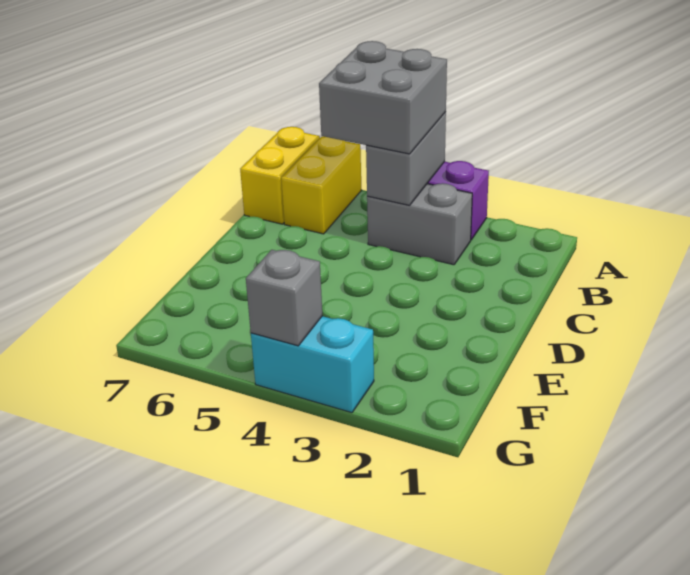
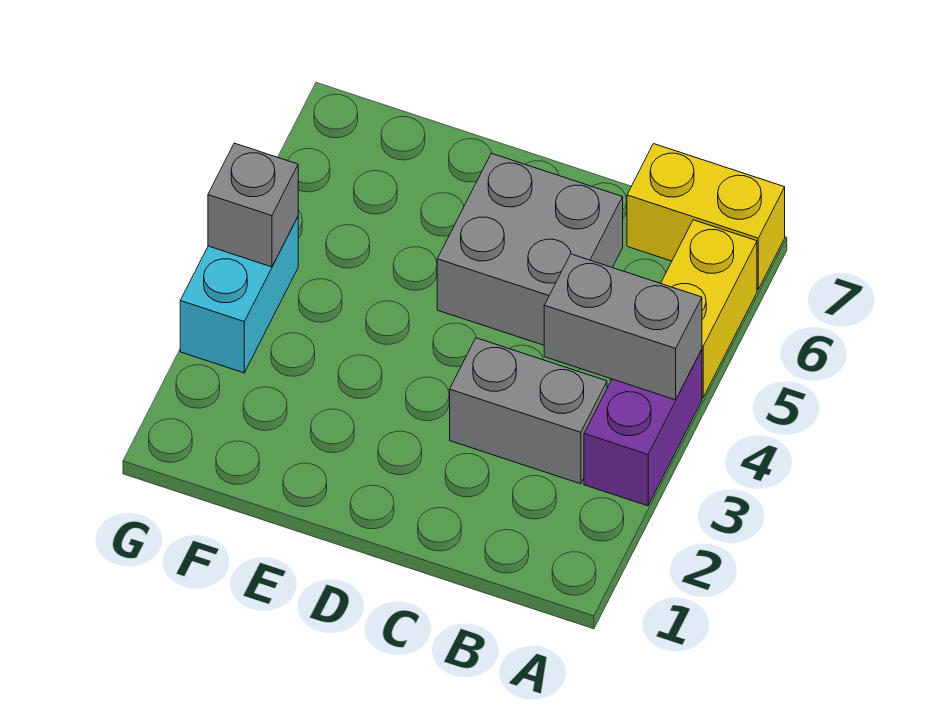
grey 2x2 brick [319,41,447,154] -> grey 2x2 brick moved to [437,153,623,345]
yellow 1x2 brick [281,136,361,234] -> yellow 1x2 brick turned to [661,220,757,398]
grey 1x2 brick [367,183,472,265] -> grey 1x2 brick turned to [450,338,607,484]

